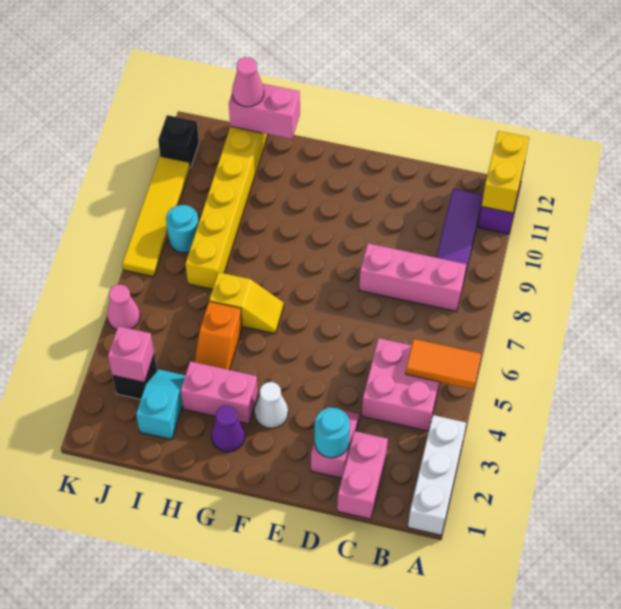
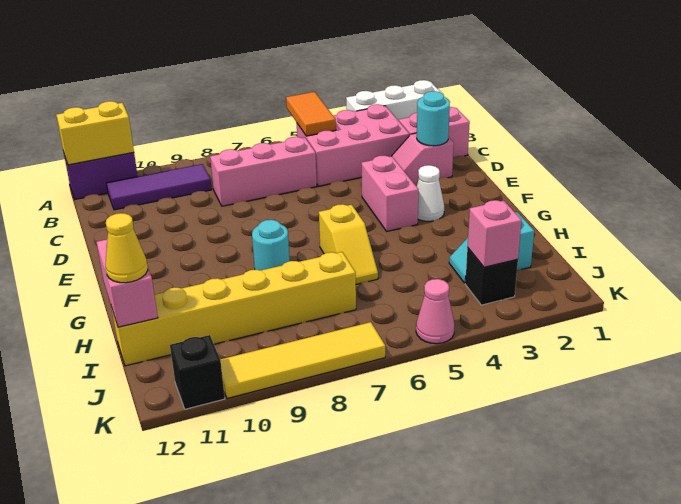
pink 2x2 brick [362,338,440,431] -> pink 2x3 brick [297,104,409,186]
pink 1x3 brick [359,243,466,311] -> pink 1x3 brick turned to [210,137,317,206]
purple 1x1 cone [211,406,245,452] -> none
pink 1x2 brick [181,361,258,424] -> pink 1x2 brick moved to [361,156,418,231]
yellow 1x2 slope [209,272,284,334] -> yellow 1x2 slope turned to [319,204,378,284]
orange 1x2 slope [195,301,242,370] -> none
pink 1x1 cone [232,57,264,107] -> yellow 1x1 cone [106,213,148,283]
cyan 1x1 round brick [166,205,199,253] -> cyan 1x1 round brick moved to [252,220,290,270]

